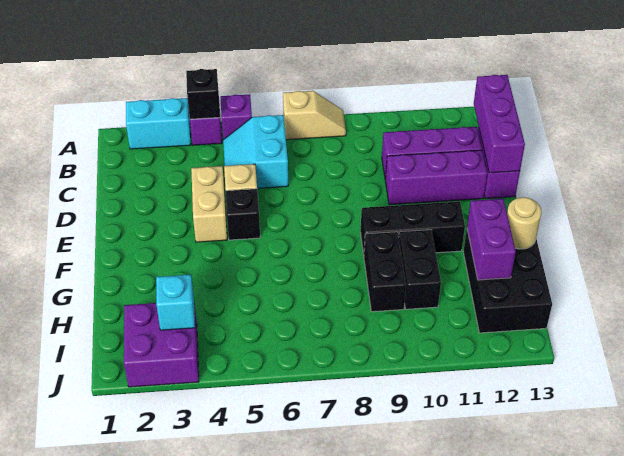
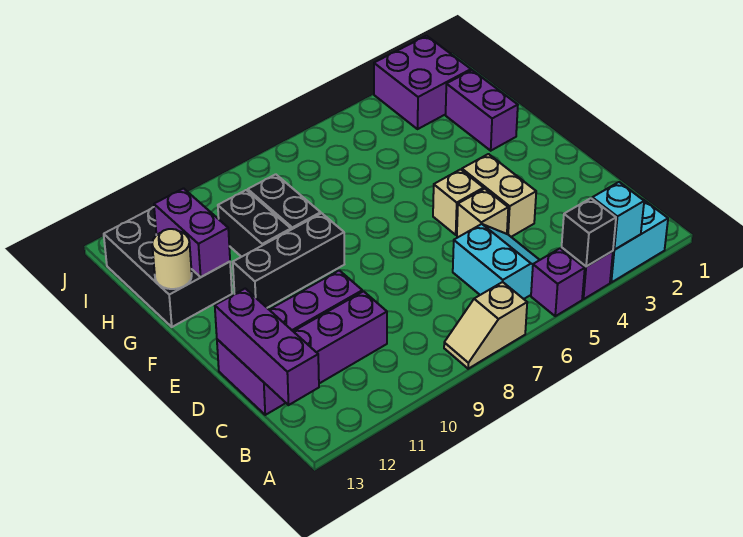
black 1x1 brick [226,189,260,240] -> tan 1x1 brick [433,169,484,235]
none -> purple 1x2 brick [446,70,518,151]
cyan 1x1 brick [156,275,195,330] -> cyan 1x1 brick moved to [592,182,644,250]

